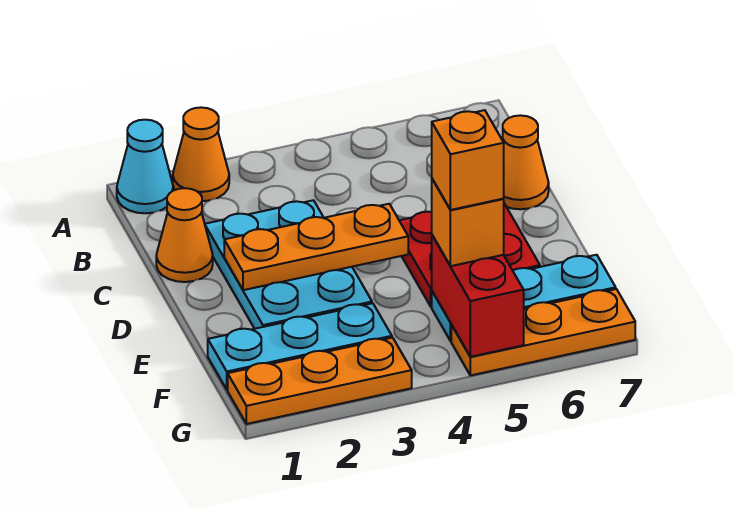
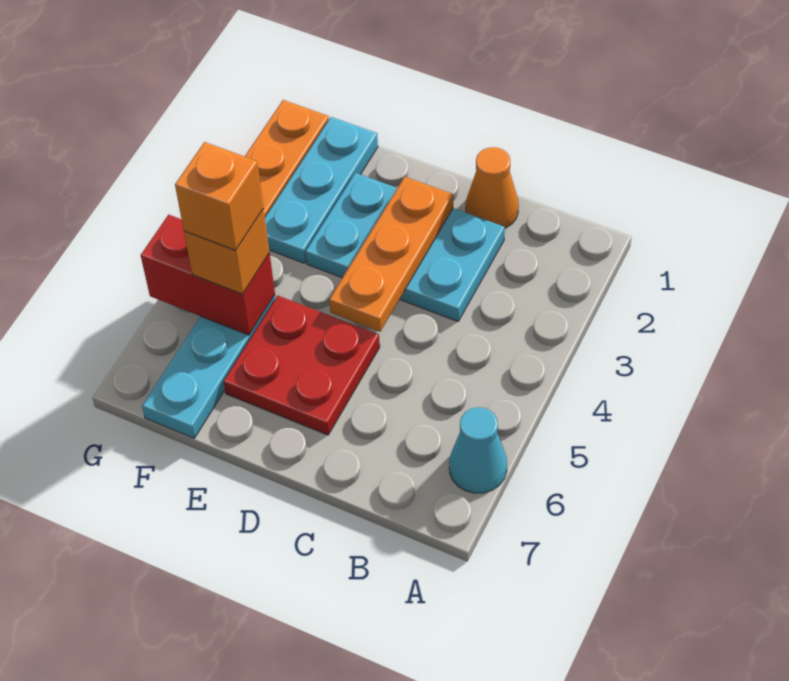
cyan 1x1 cone [117,120,173,213] -> cyan 1x1 cone moved to [449,407,507,493]
orange 1x1 cone [173,107,229,201] -> none
orange 1x1 cone [503,115,549,209] -> none
orange 1x3 plate [451,289,635,375] -> none

